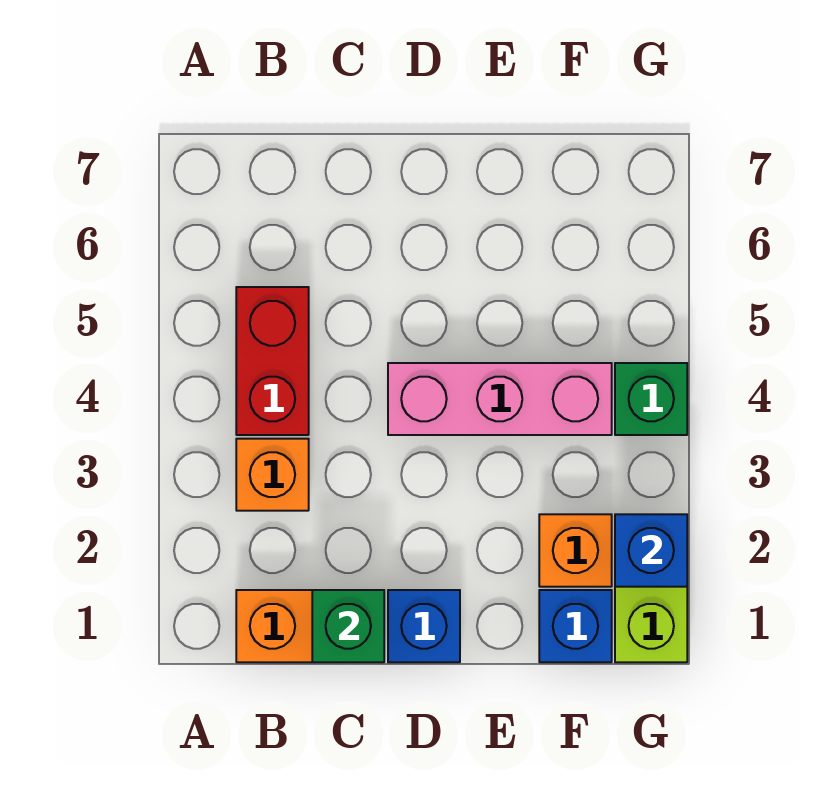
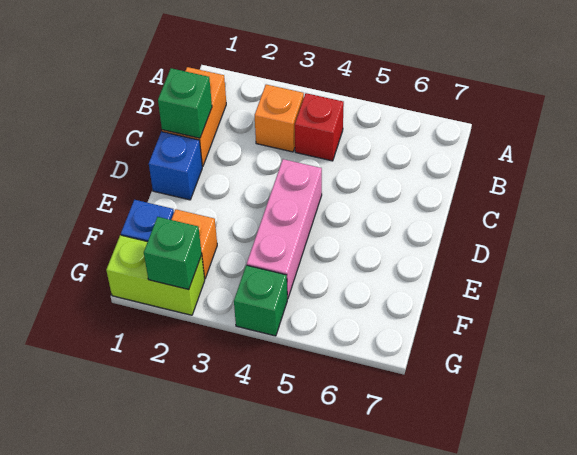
red 1x2 brick [236,287,309,435] -> red 1x1 brick [295,93,344,161]
blue 1x1 brick [615,514,687,587] -> green 1x1 brick [144,217,202,289]

